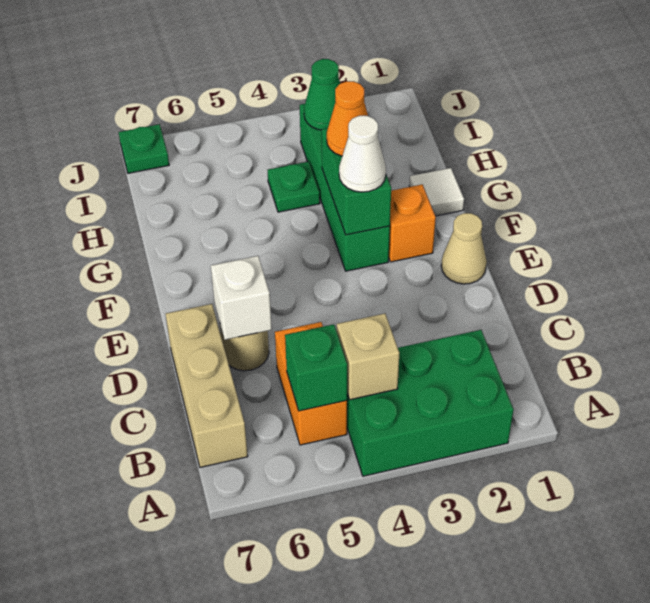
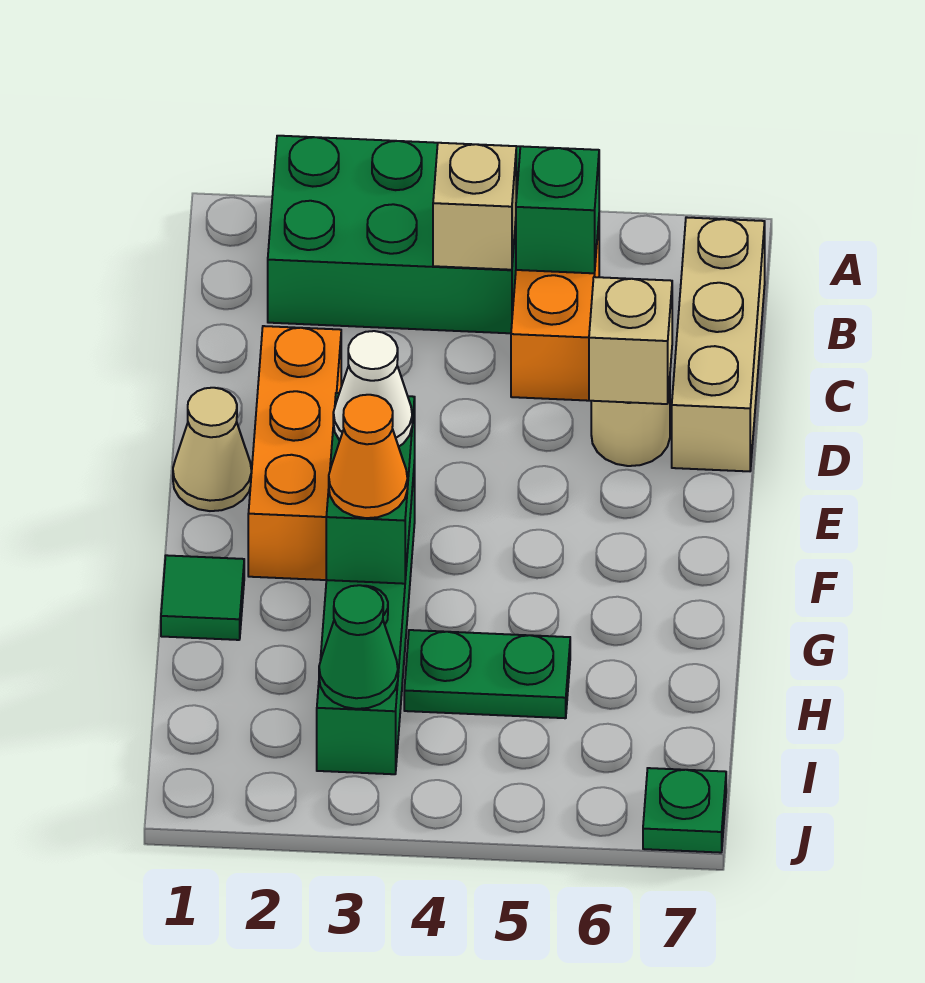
white 1x1 brick [211,256,272,340] -> tan 1x1 brick [589,277,672,404]
orange 1x1 brick [389,185,436,262] -> orange 1x3 brick [248,326,341,580]
white 1x1 tile [409,168,464,216] -> green 1x1 tile [161,555,244,640]
green 1x1 plate [268,162,320,212] -> green 1x2 plate [404,630,570,718]

